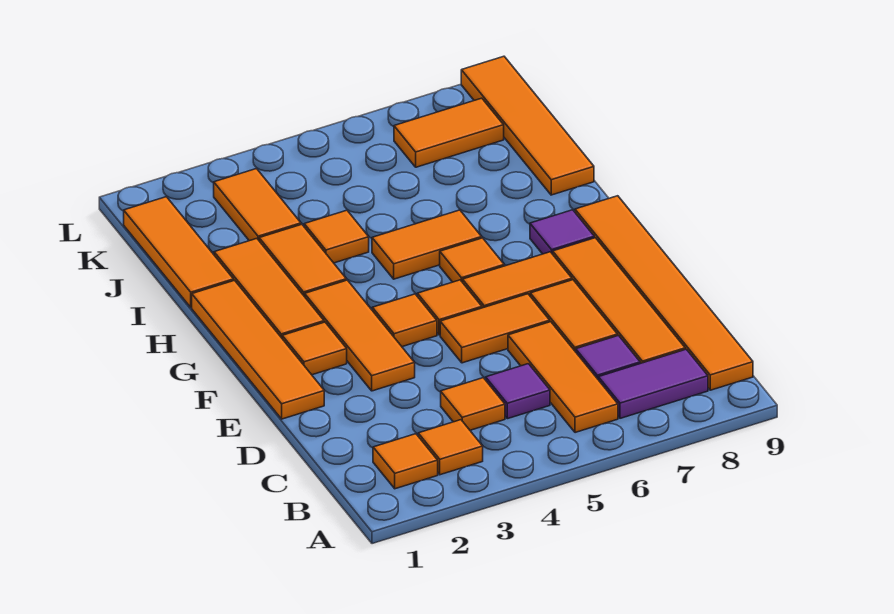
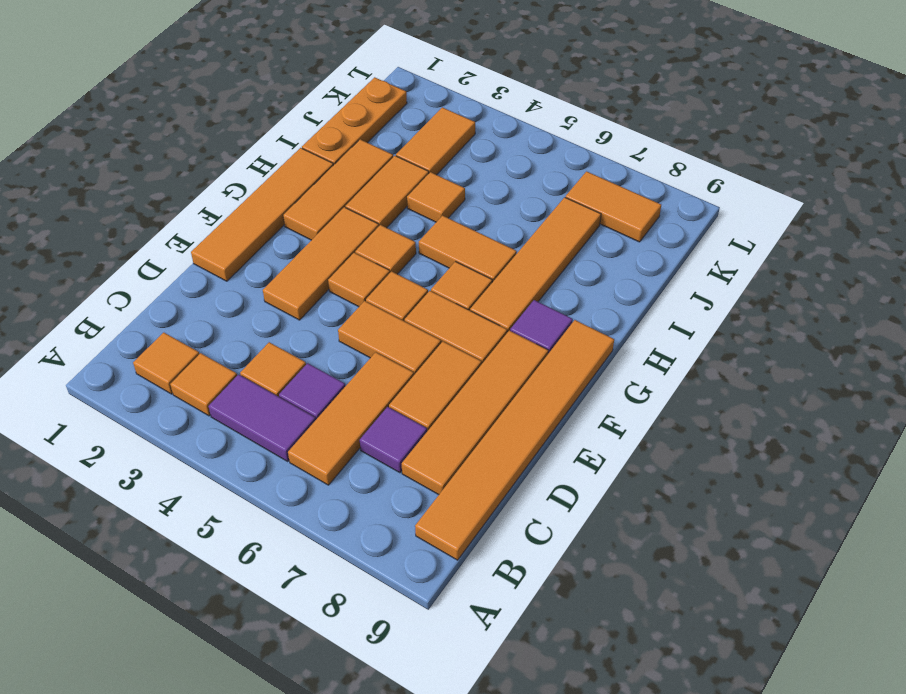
purple 1x2 tile [598,349,708,418] -> purple 1x2 tile moved to [208,374,316,461]
orange 1x1 tile [282,322,347,375] -> orange 1x1 tile moved to [355,225,416,274]
orange 1x3 tile [124,197,234,307] -> orange 1x3 plate [302,77,407,165]
orange 1x4 tile [461,56,594,195] -> orange 1x4 tile moved to [470,197,601,332]

